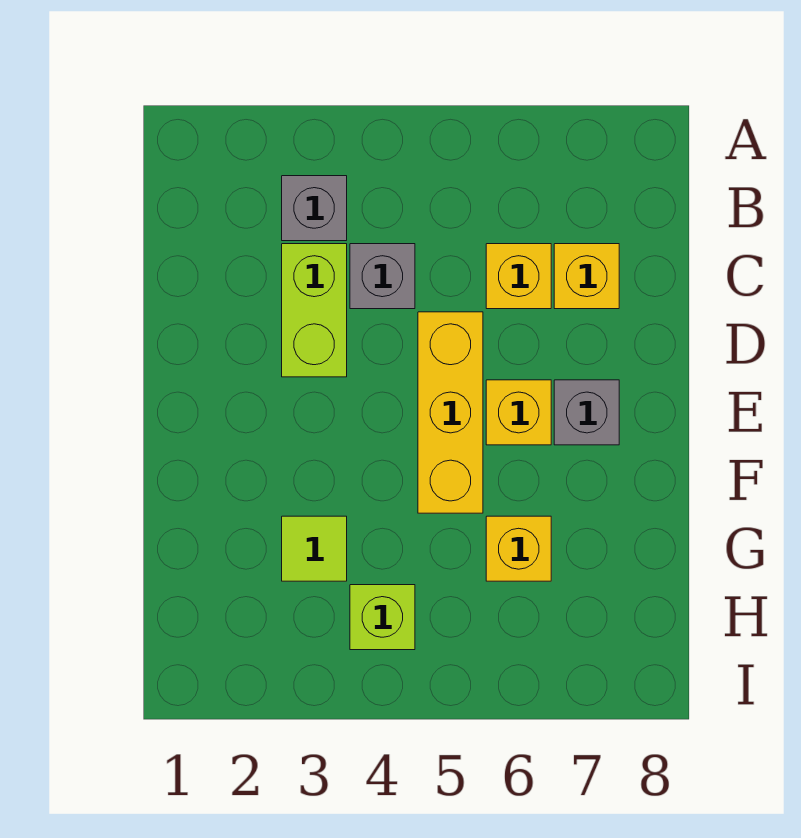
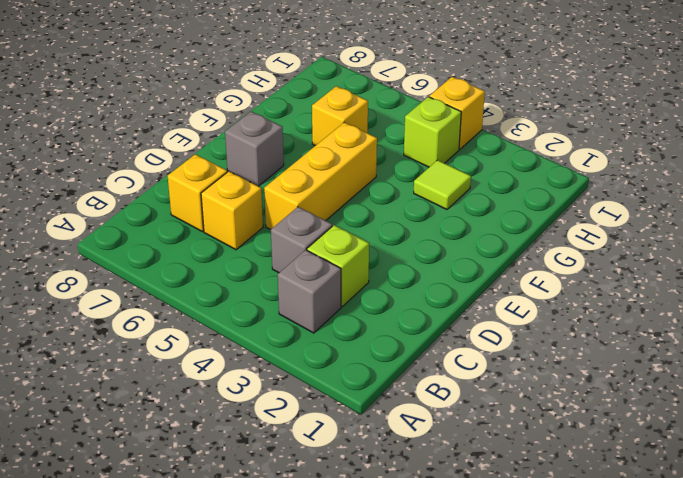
lime 1x2 brick [282,244,347,377] -> lime 1x1 brick [307,225,369,306]
yellow 1x1 brick [486,380,551,445] -> yellow 1x1 brick moved to [429,77,485,149]

